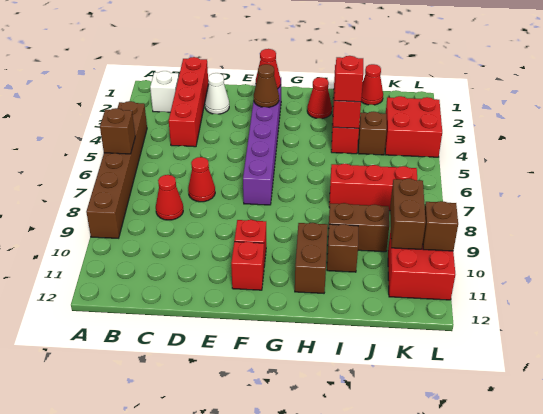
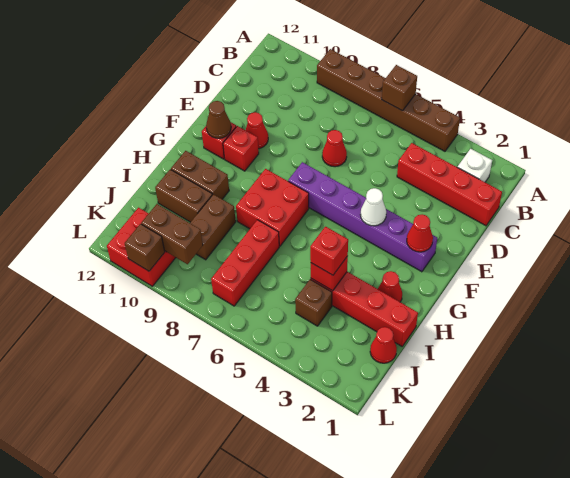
red 1x1 cone [156,175,183,220] -> red 1x1 cone moved to [246,112,268,149]
white 1x1 cone [205,73,229,114] -> white 1x1 cone moved to [360,188,386,226]
brown 1x1 cone [254,64,279,107] -> brown 1x1 cone moved to [206,101,231,138]
brown 1x1 brick [327,224,358,272] -> brown 1x2 brick [155,169,212,222]
red 2x2 brick [385,96,442,157] -> red 2x2 brick moved to [236,169,309,246]

